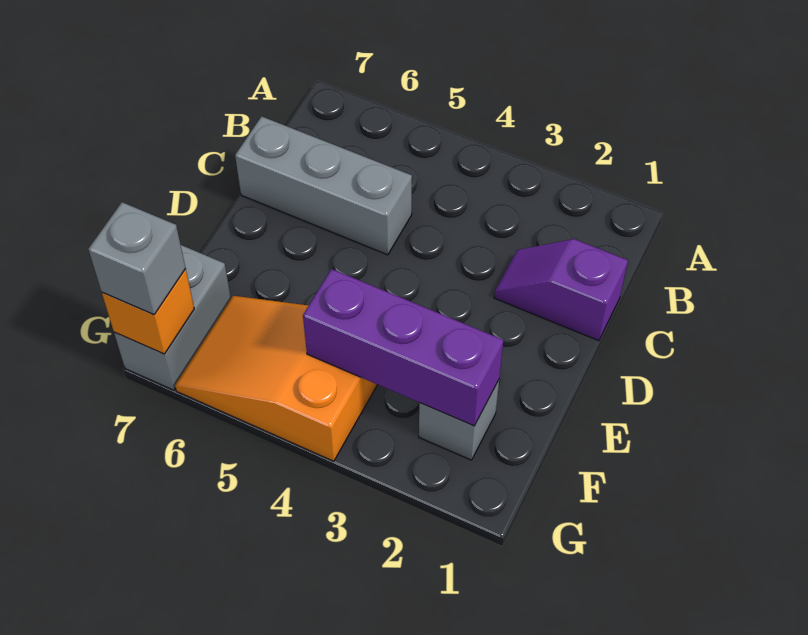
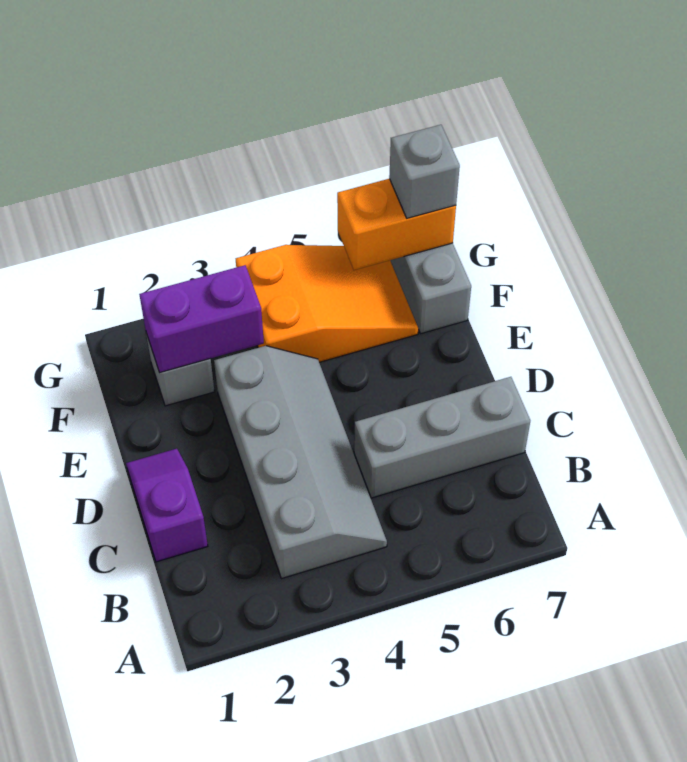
none -> grey 2x4 slope [214,346,387,579]
purple 1x2 slope [494,239,628,341] -> purple 1x2 slope turned to [126,449,208,562]
purple 1x3 brick [303,269,503,426] -> purple 1x2 brick [139,265,264,373]
orange 1x1 brick [102,269,194,354] -> orange 1x2 brick [337,179,456,270]

